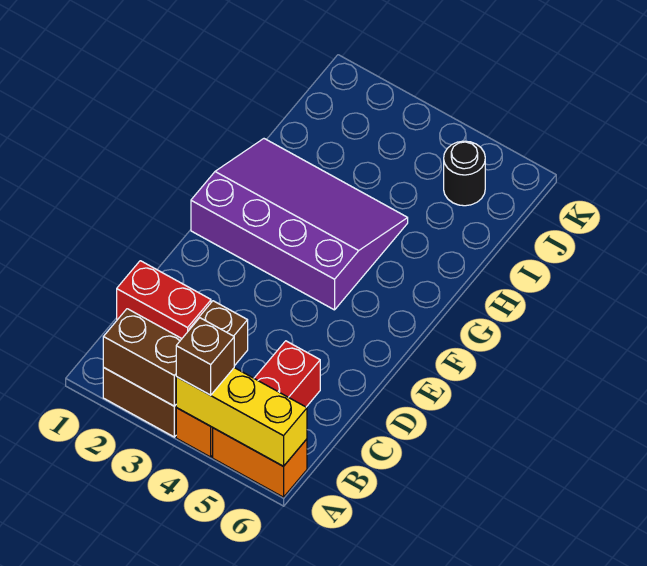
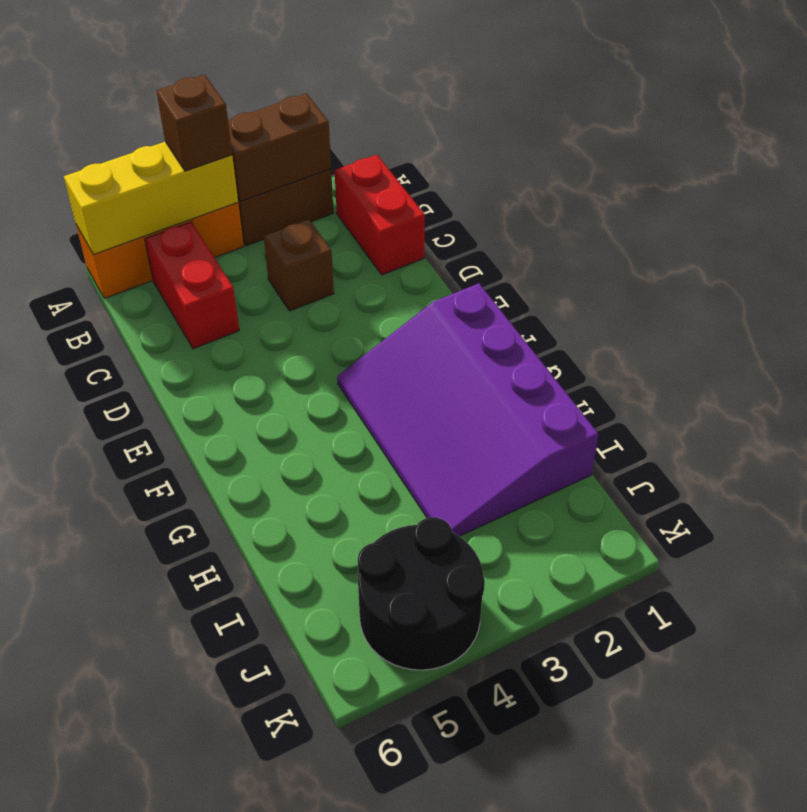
red 1x2 brick [117,261,211,338] -> red 1x2 brick turned to [334,155,425,275]
purple 3x4 slope [191,139,408,310] -> purple 3x4 slope turned to [337,283,599,536]
black 1x1 round brick [444,141,485,206] -> black 2x2 round brick [358,517,485,670]

